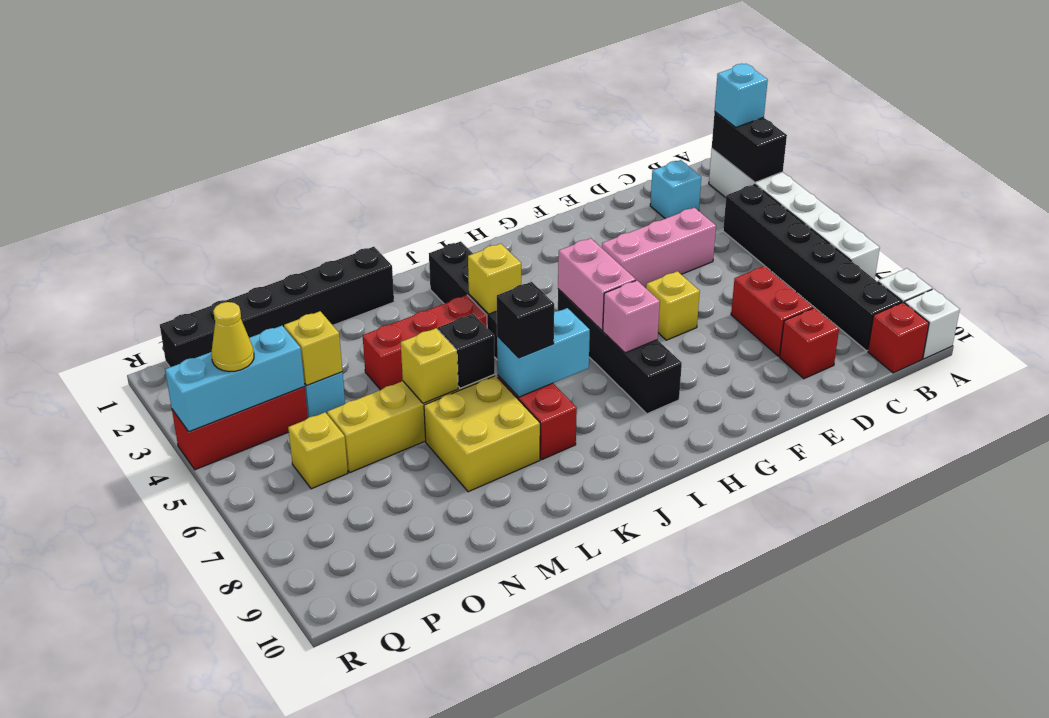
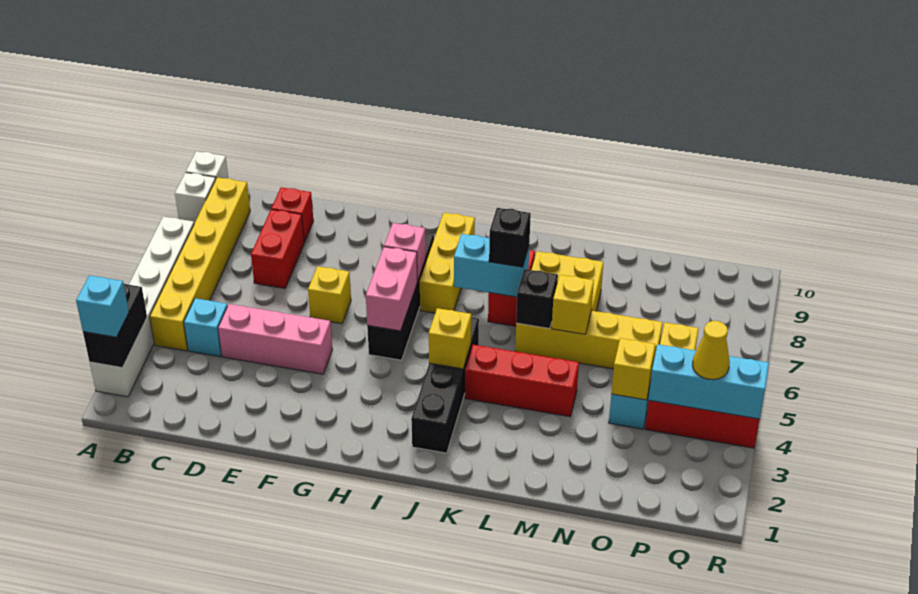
black 1x6 brick [723,184,902,351] -> yellow 1x6 brick [150,177,250,351]
red 1x1 brick [868,302,929,373] -> none
cyan 1x1 brick [650,160,701,219] -> cyan 1x1 brick moved to [184,298,228,357]
none -> yellow 1x3 brick [420,213,475,313]
black 1x6 brick [160,247,394,367] -> none

